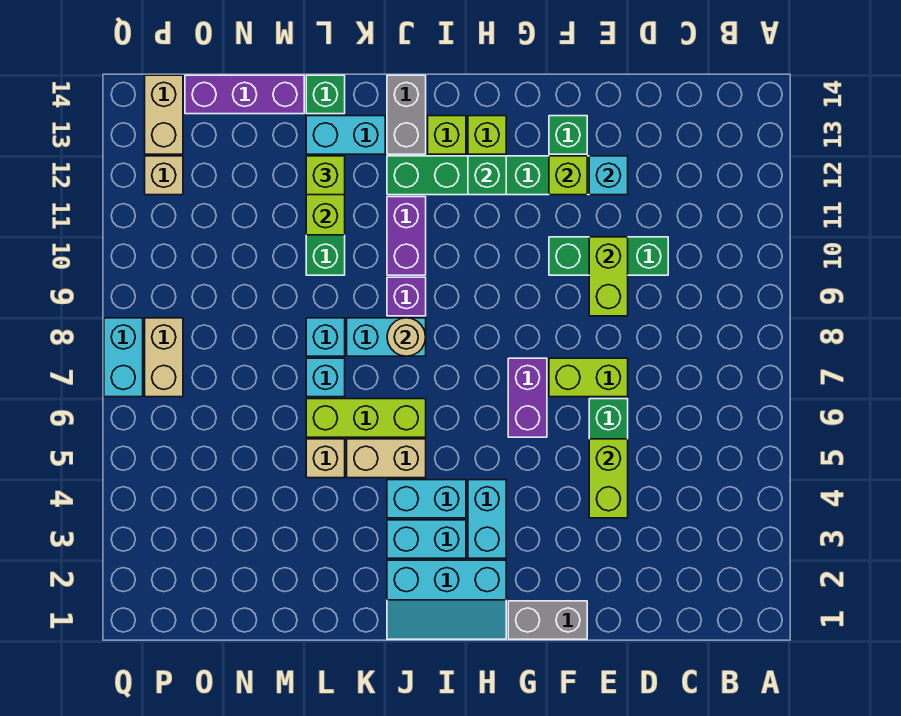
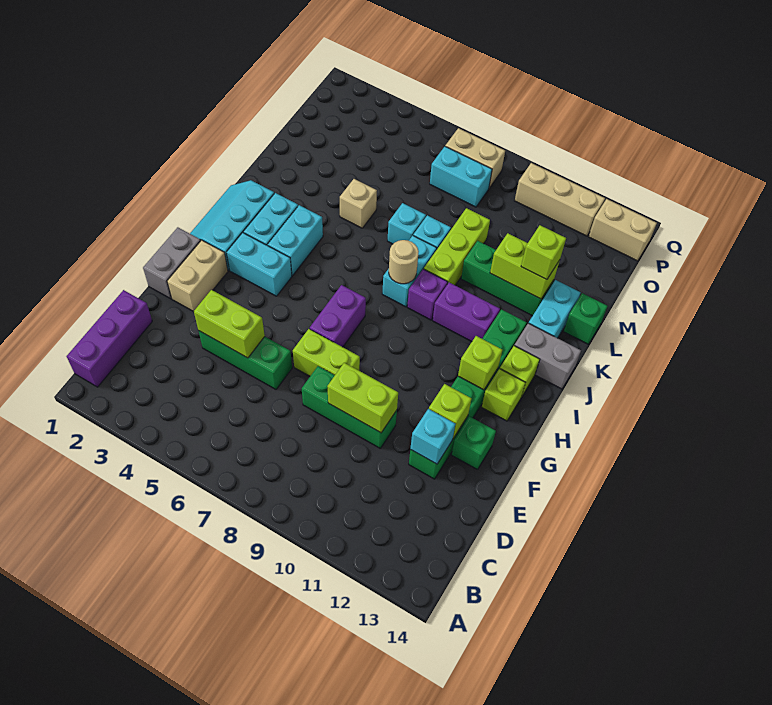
green 1x3 brick [549,237,668,275] -> green 1x3 brick turned to [302,366,397,448]
lime 1x2 brick [549,358,628,397] -> lime 1x2 brick turned to [293,329,360,376]
purple 1x2 brick [508,358,547,437] -> purple 1x2 brick turned to [310,285,366,347]
green 1x1 brick [468,156,506,195] -> lime 1x1 brick [458,336,502,390]
tan 1x2 brick [347,439,426,478] -> tan 1x2 brick moved to [167,240,228,312]
lime 1x3 brick [306,399,426,437] -> lime 1x3 brick moved to [424,208,490,285]
purple 1x3 brick [185,75,304,114] -> purple 1x3 brick moved to [67,290,152,387]
tan 1x1 brick [145,156,183,195] -> tan 1x3 brick [515,163,605,236]
cyan 1x2 brick [104,318,143,397] -> cyan 1x2 brick moved to [430,147,492,207]

